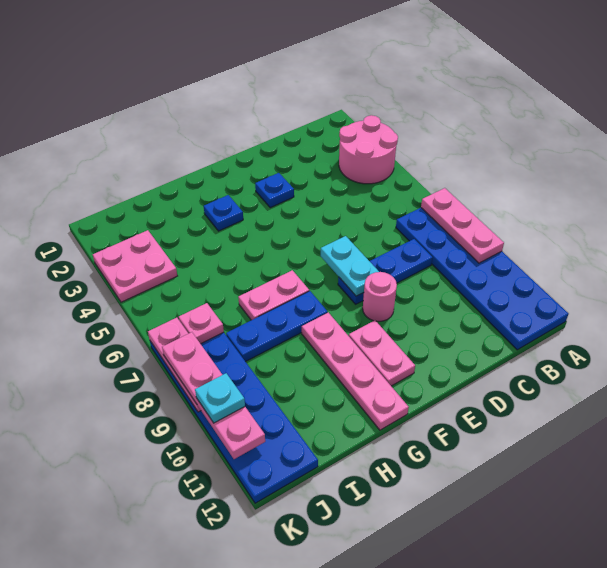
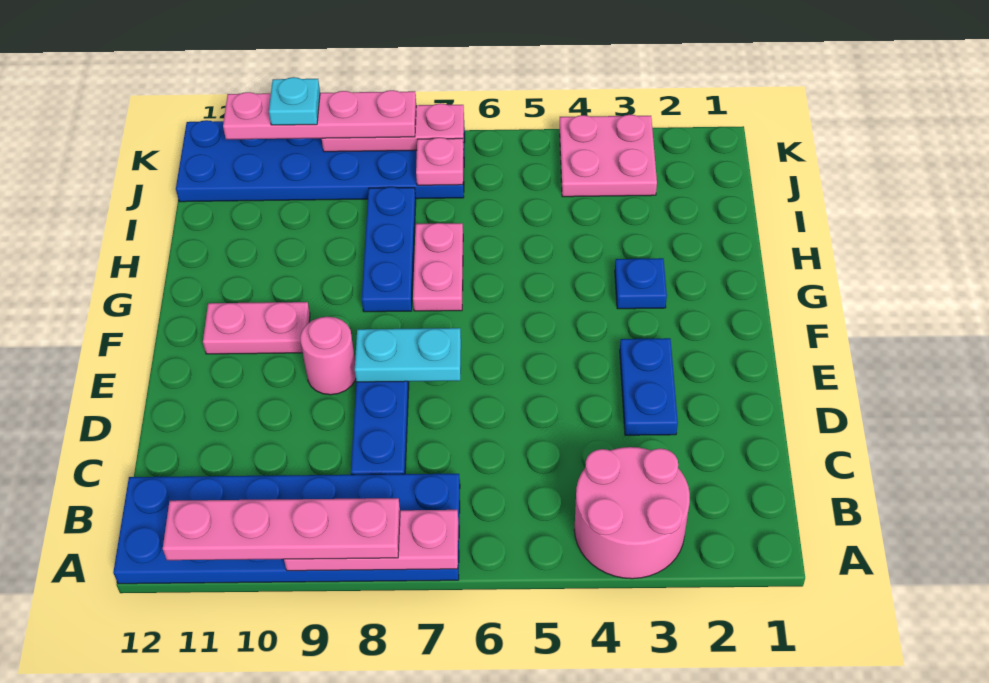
blue 1x1 plate [255,173,294,208] -> blue 1x2 plate [620,338,678,435]
pink 1x4 plate [302,312,409,430] -> pink 1x4 plate moved to [163,498,400,560]

